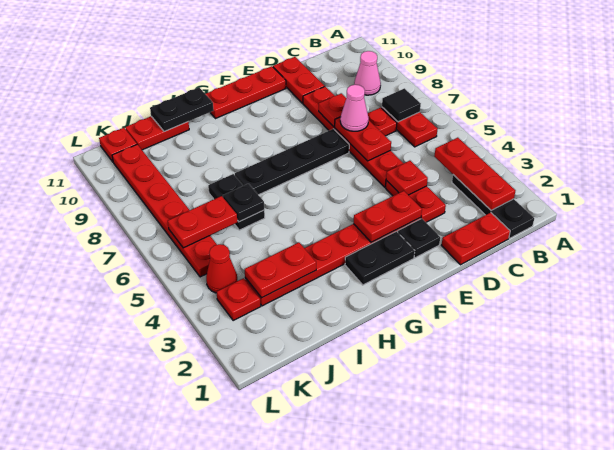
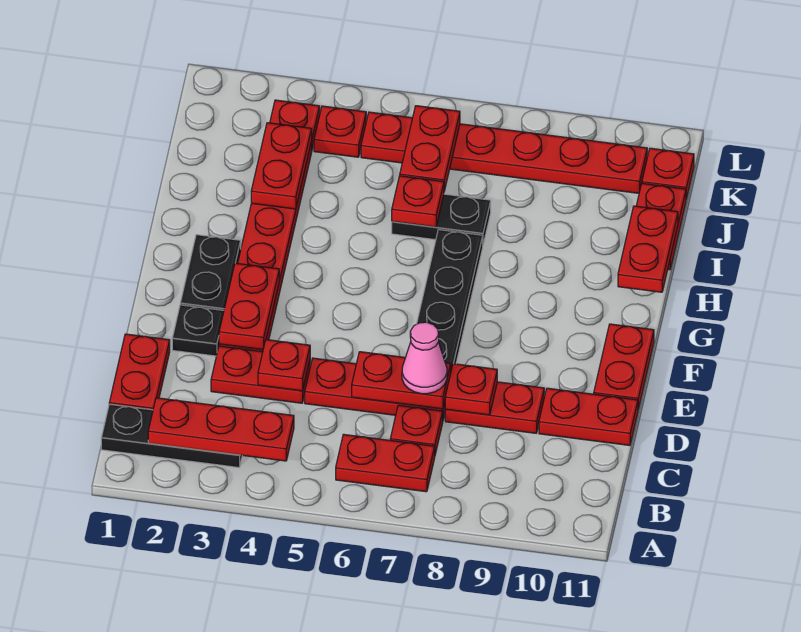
black 1x1 tile [382,88,421,122] -> none
pink 1x1 cone [354,51,381,95] -> none
red 1x3 plate [206,66,286,119] -> red 1x2 plate [594,324,654,409]
black 1x2 plate [150,88,213,132] -> red 1x2 plate [618,206,678,292]
black 1x1 plate [223,184,264,222] -> red 1x1 plate [392,176,444,227]
red 1x1 cone [206,244,237,293] -> red 1x1 plate [314,106,366,157]

